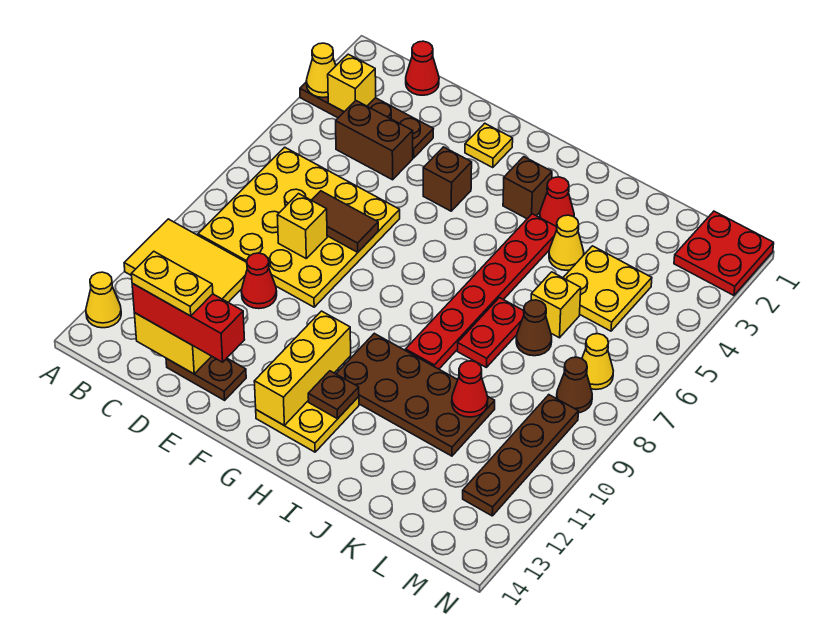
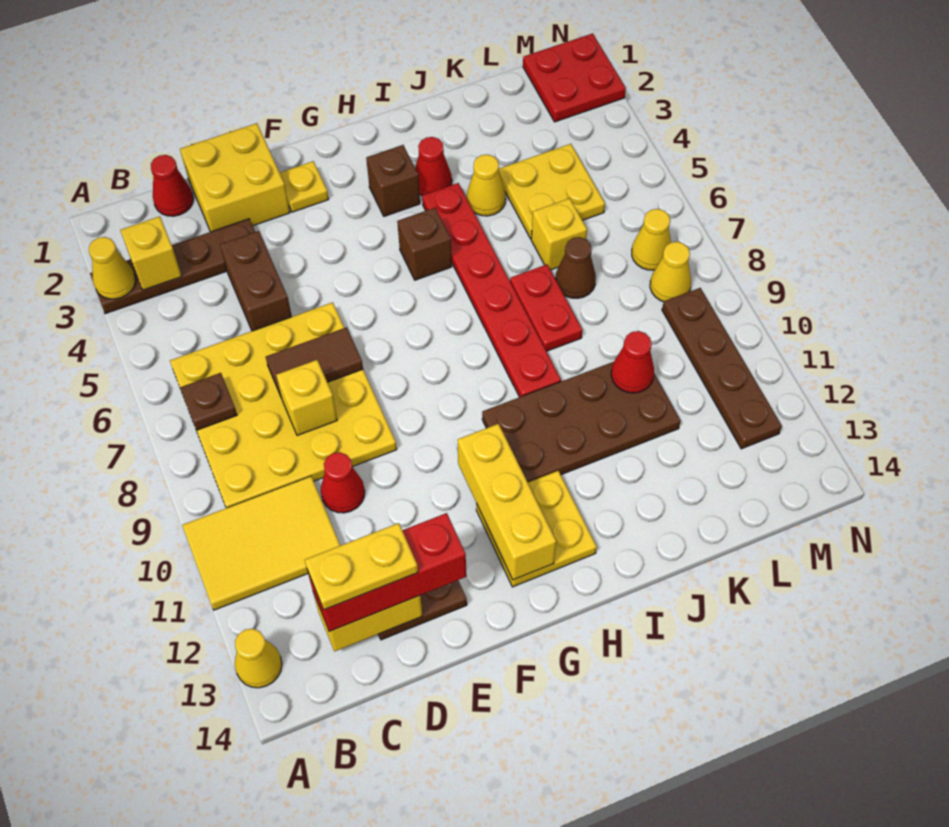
brown 1x2 brick [336,101,413,180] -> brown 1x2 brick turned to [220,231,292,331]
none -> yellow 2x2 brick [180,123,290,232]
brown 1x1 brick [423,147,472,211] -> brown 1x1 brick moved to [397,208,452,280]
brown 1x1 plate [308,371,359,419] -> brown 1x1 plate moved to [180,373,237,430]
brown 1x1 cone [556,357,592,413] -> yellow 1x1 cone [650,242,691,302]

